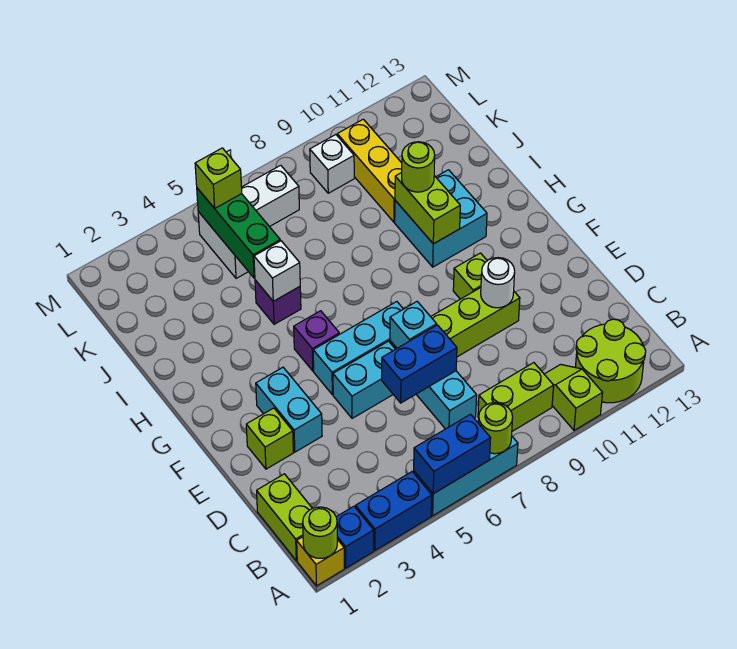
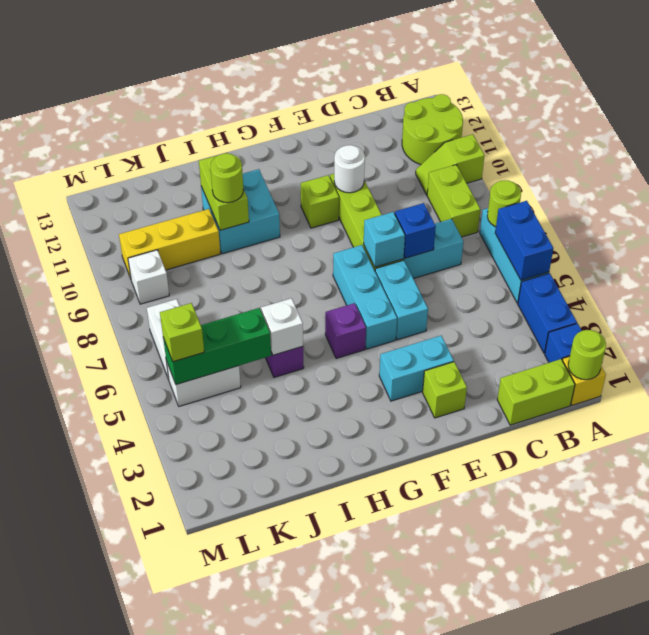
blue 1x2 brick [382,325,457,403] -> blue 1x1 brick [395,203,436,258]
lime 1x2 brick [395,173,460,244] -> lime 1x2 brick turned to [199,153,249,230]

